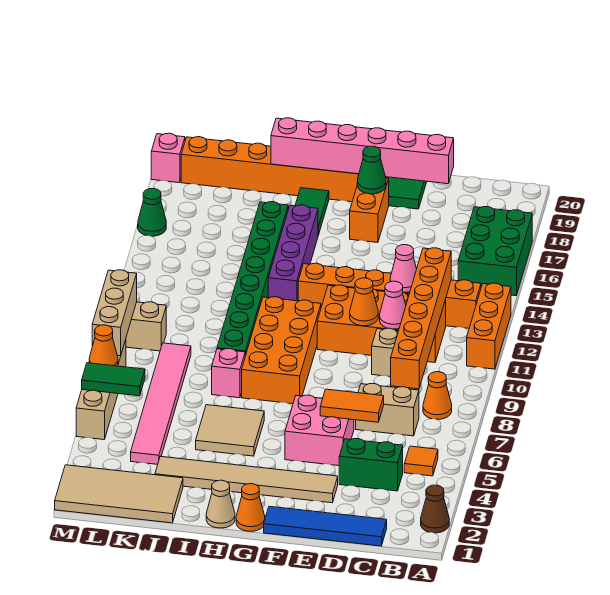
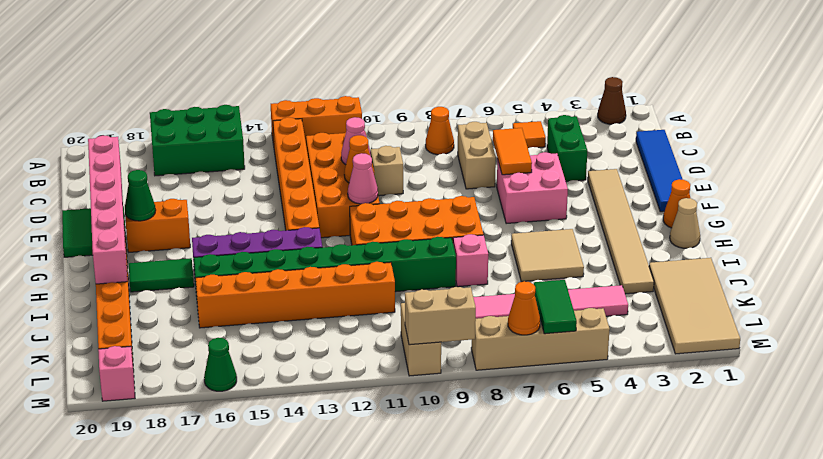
orange 1x6 brick [391,248,451,389] -> orange 1x6 brick moved to [196,262,395,328]
pink 1x1 cone [390,245,417,292] -> pink 1x1 cone moved to [348,153,378,204]
tan 1x3 brick [92,270,137,356] -> tan 1x2 brick [405,287,476,345]

